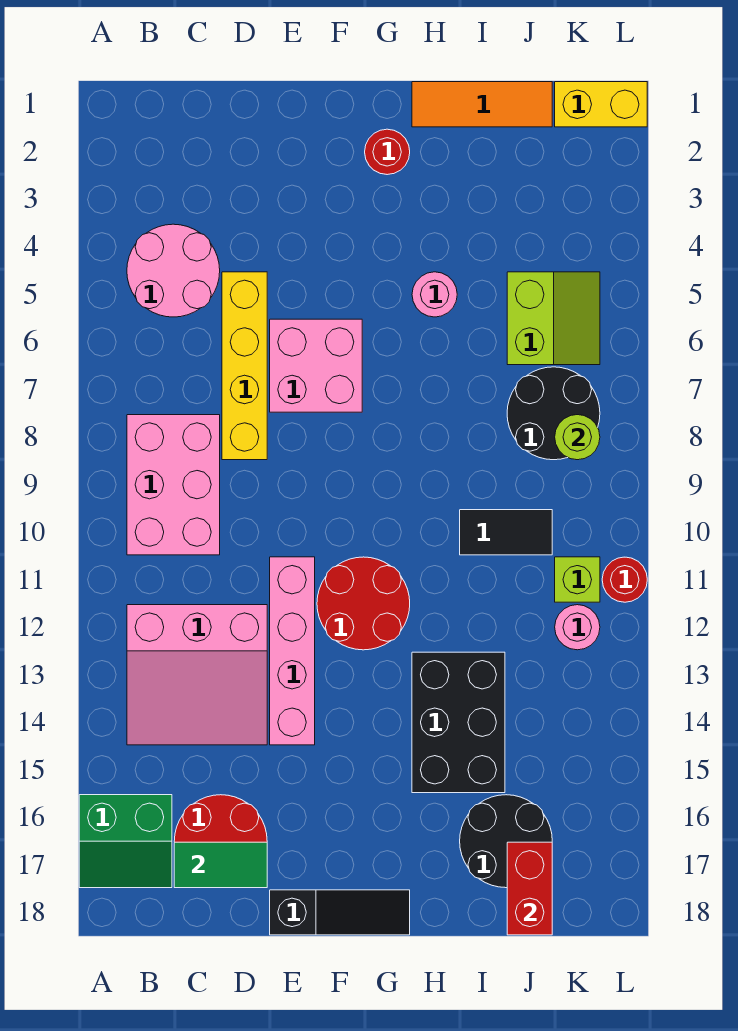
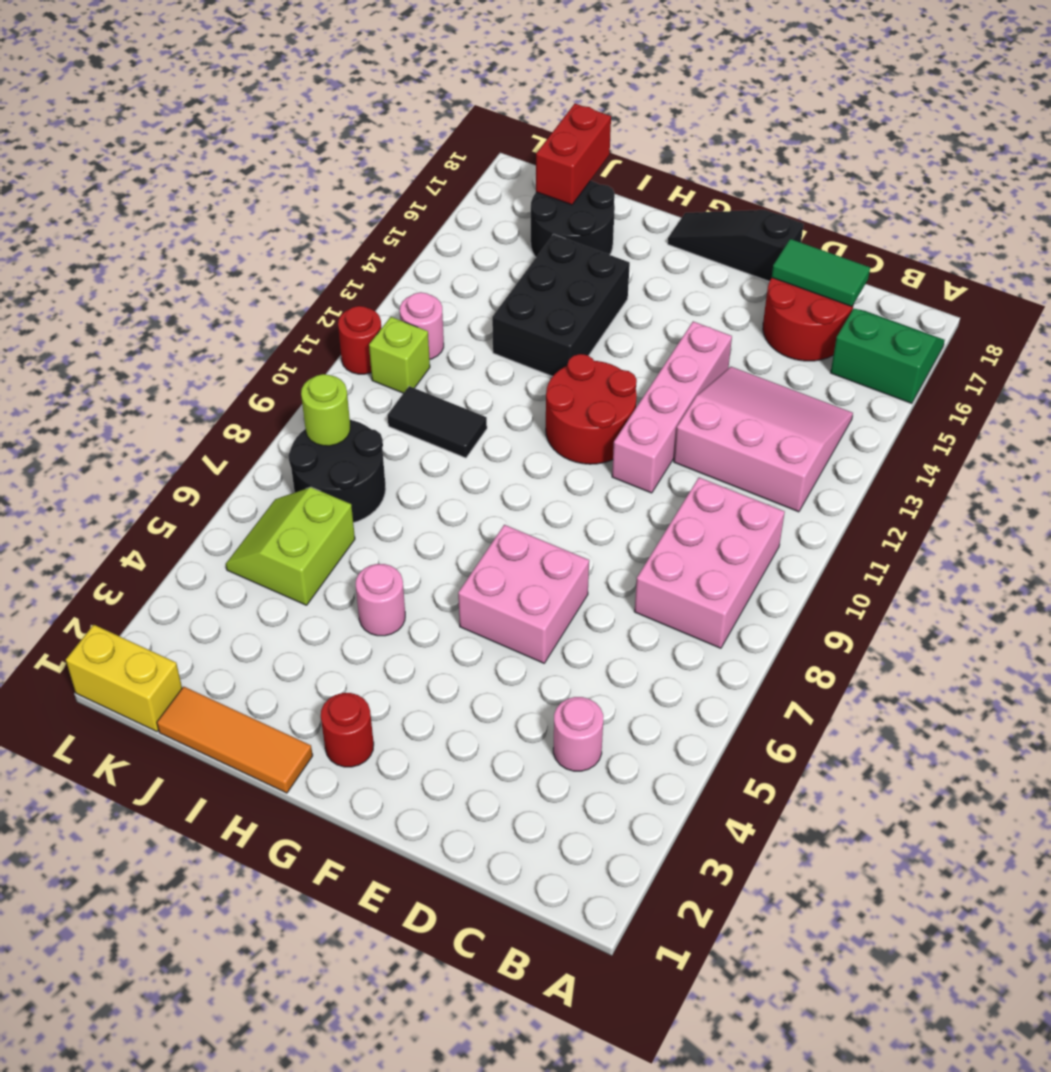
pink 2x2 round brick [127,224,220,317] -> pink 1x1 round brick [553,697,603,771]
yellow 1x4 brick [222,272,267,460] -> none

